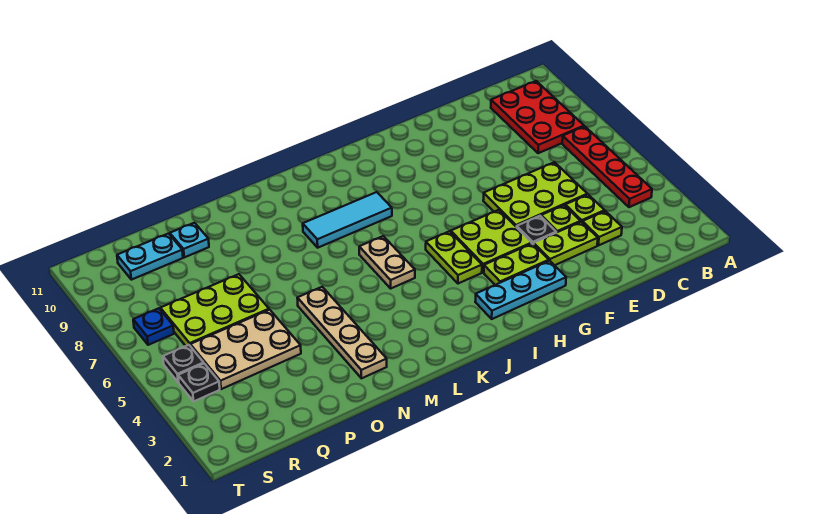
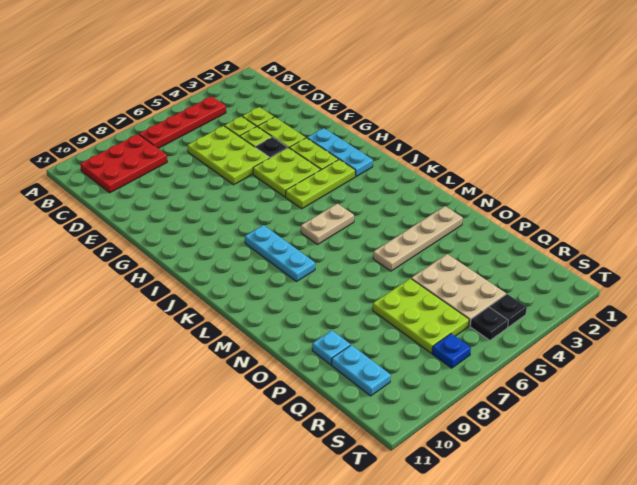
lime 1x2 plate [426,231,482,284] -> lime 1x3 plate [286,159,355,209]
cyan 1x3 tile [303,192,392,248] -> cyan 1x3 plate [245,225,315,282]

